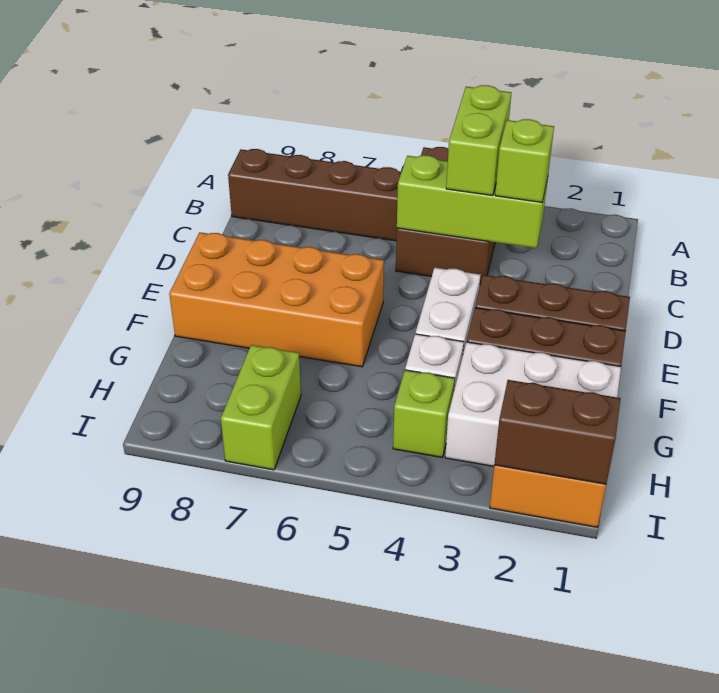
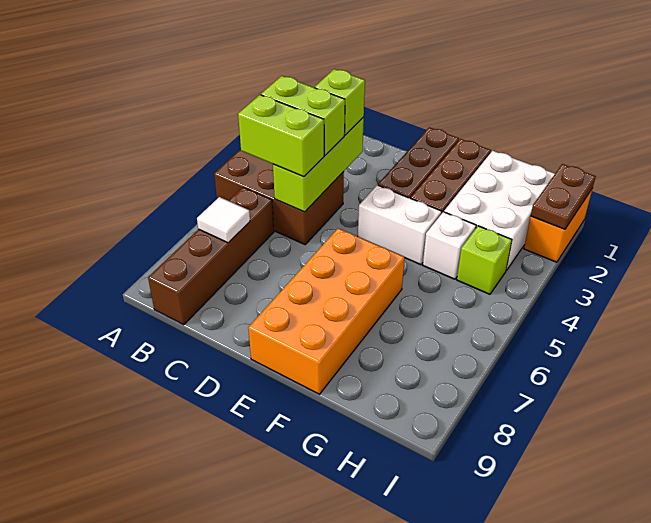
none -> white 1x1 tile [197,197,250,243]
lime 1x2 brick [221,345,301,470] -> lime 1x2 brick moved to [238,95,324,177]
brown 1x2 brick [494,380,621,484] -> brown 1x2 plate [531,164,596,229]

